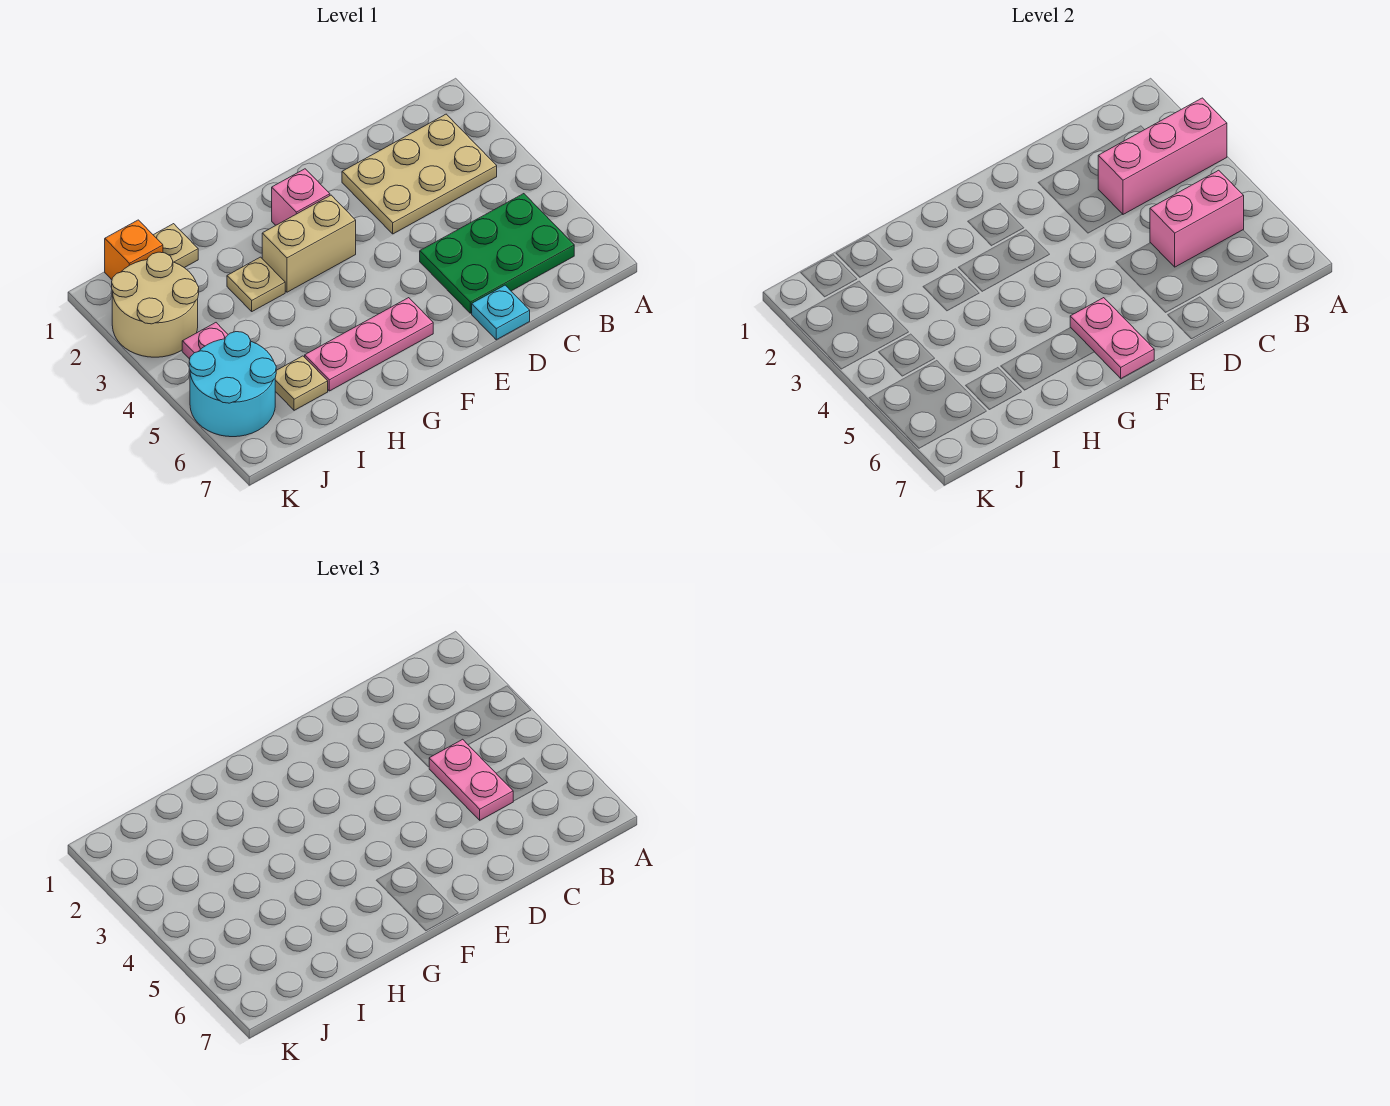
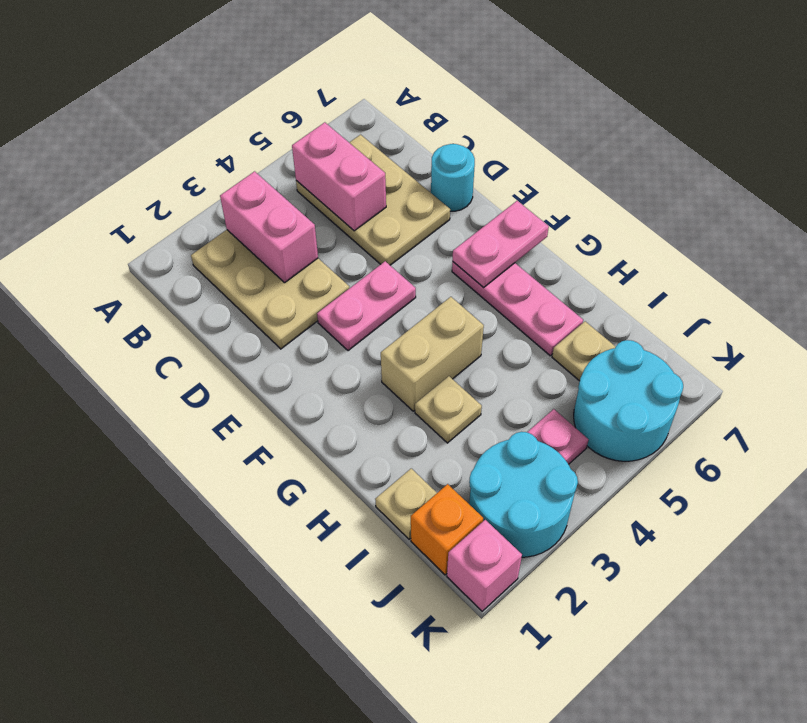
pink 1x3 brick [1098,98,1227,214] -> pink 1x2 brick [220,171,318,283]
green 2x3 plate [420,194,574,313] -> tan 2x3 plate [296,135,450,265]
pink 1x2 plate [429,739,513,820] -> pink 1x2 plate moved to [317,261,416,351]
cyan 1x1 plate [472,285,530,340] -> cyan 1x1 round brick [431,144,475,211]
pink 1x1 brick [272,169,330,225] -> pink 1x1 brick moved to [447,520,522,611]
tan 1x2 brick [262,195,356,292] -> tan 1x2 brick turned to [381,297,484,411]
tan 2x2 round brick [112,252,199,357] -> cyan 2x2 round brick [469,432,578,557]

